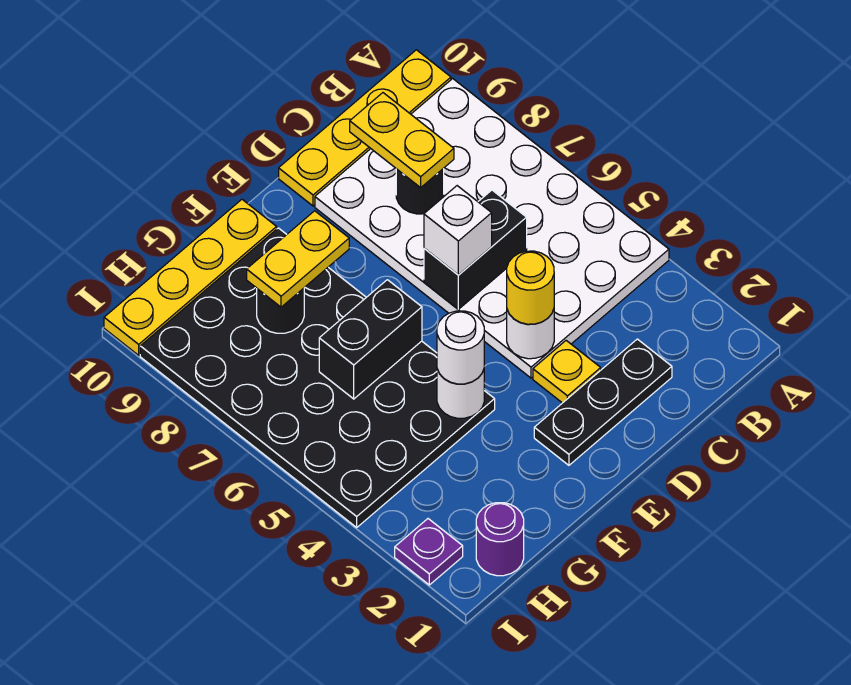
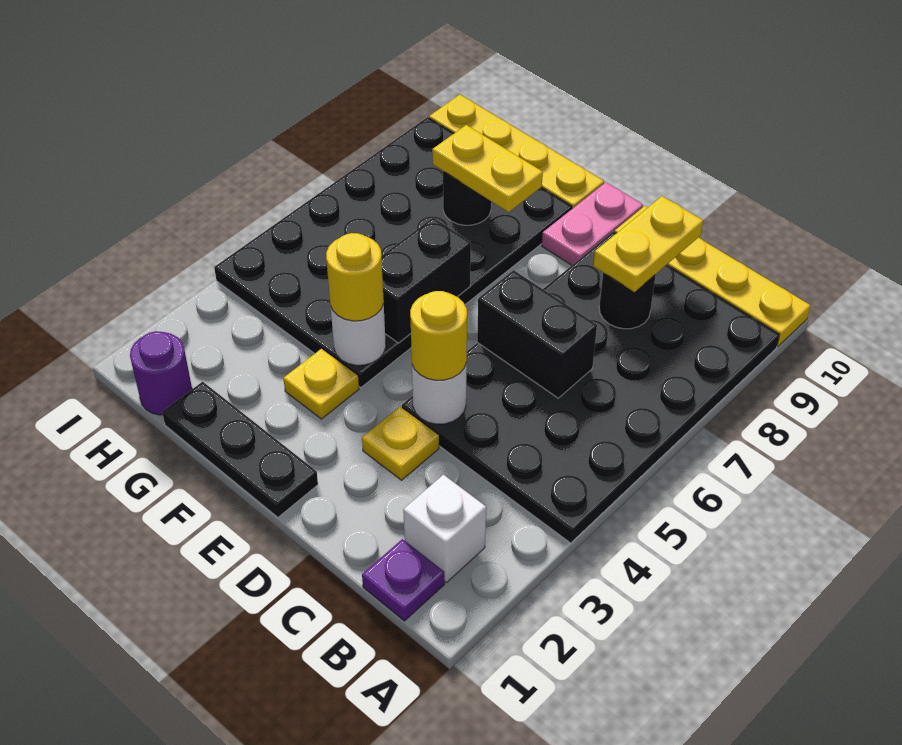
white 4x6 plate [315,79,669,378] -> black 4x6 plate [402,232,780,543]
black 1x3 plate [534,339,672,465] -> black 1x3 plate moved to [162,382,318,517]
white 1x1 brick [424,186,492,275] -> white 1x1 brick moved to [403,475,486,582]
none -> pink 1x2 plate [542,182,643,265]
none -> yellow 1x1 plate [283,349,359,419]
white 1x1 round brick [437,311,484,384] -> yellow 1x1 round brick [326,233,383,321]
black 1x2 brick [319,280,422,399] -> black 1x2 brick turned to [381,218,471,343]
purple 1x1 plate [395,519,463,585] -> purple 1x1 plate moved to [362,539,444,621]

